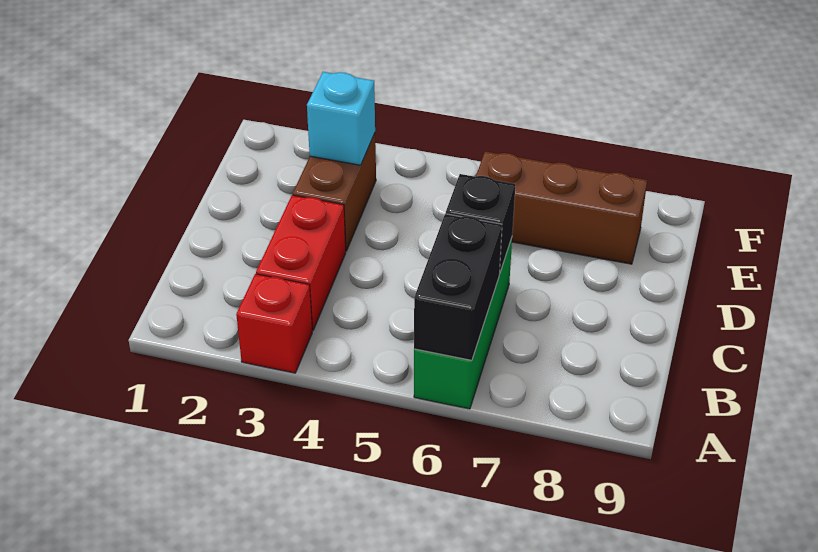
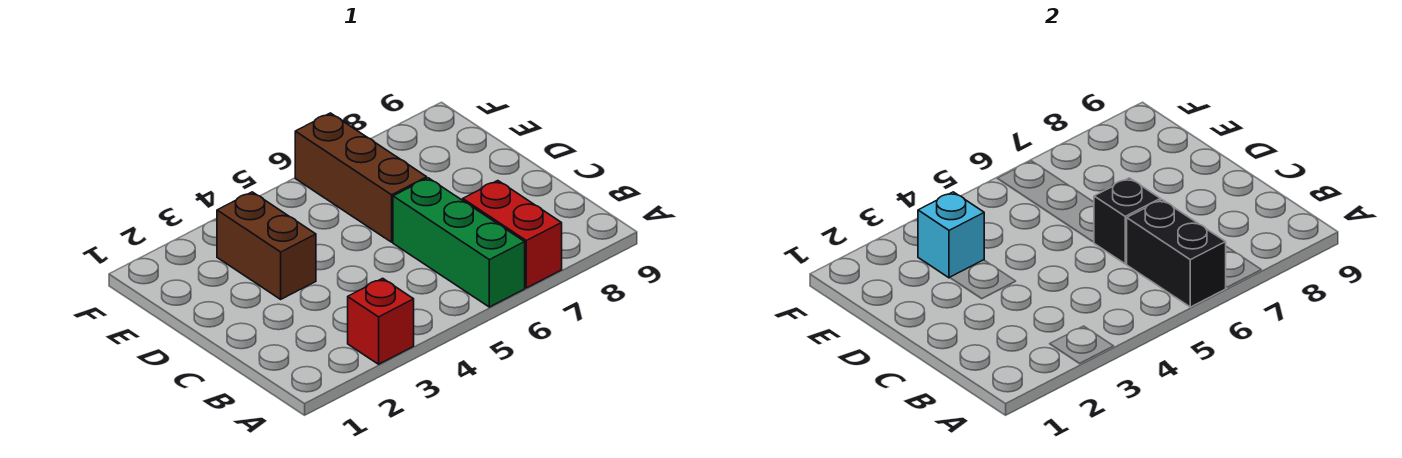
red 1x2 brick [256,195,346,331] -> red 1x2 brick moved to [463,181,562,288]
brown 1x3 brick [476,152,647,264] -> brown 1x3 brick turned to [295,113,427,242]

